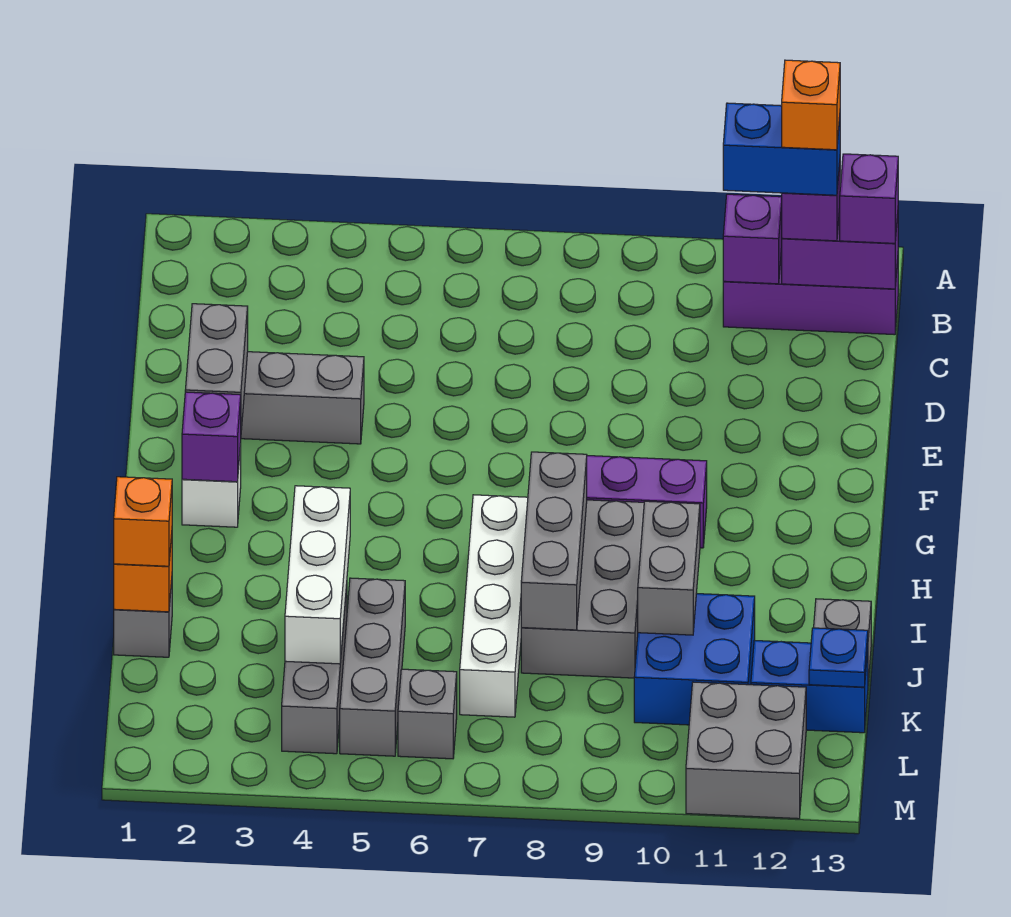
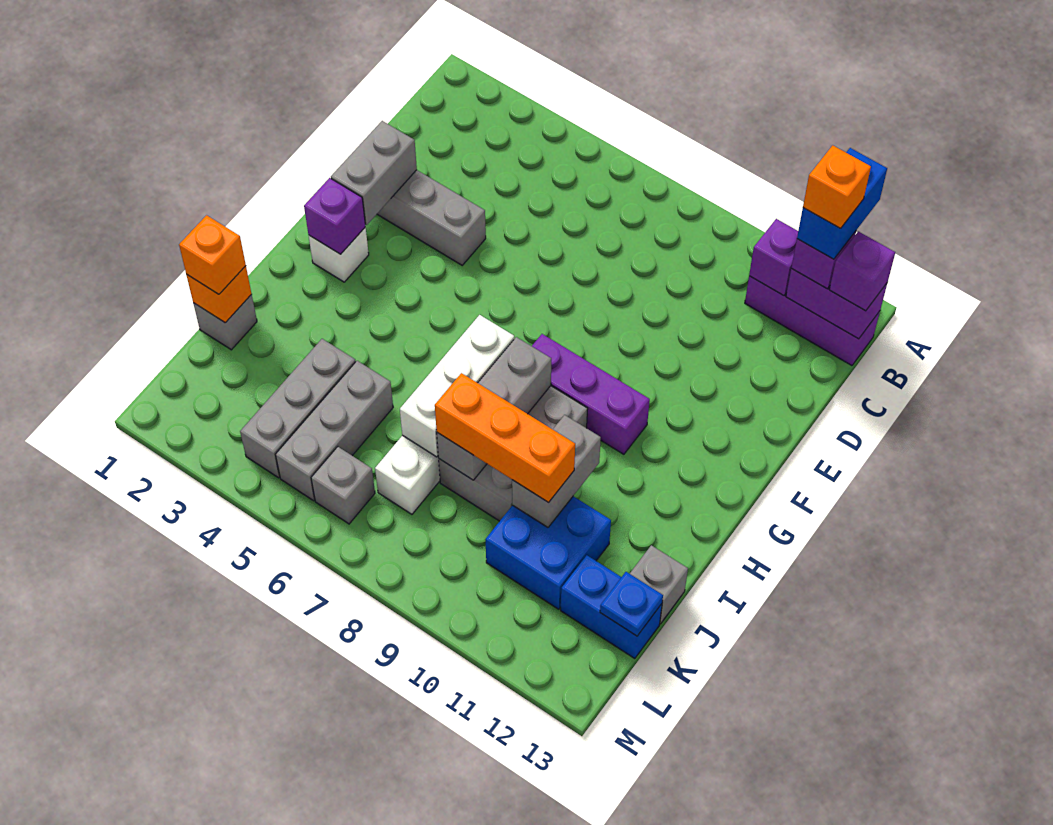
blue 1x2 brick [723,103,840,195] -> blue 1x2 brick turned to [797,148,887,259]
white 1x3 brick [285,486,350,664] -> white 1x3 brick moved to [400,315,514,457]
none -> orange 1x3 brick [435,373,575,503]
grey 2x2 brick [686,682,806,819] -> none

